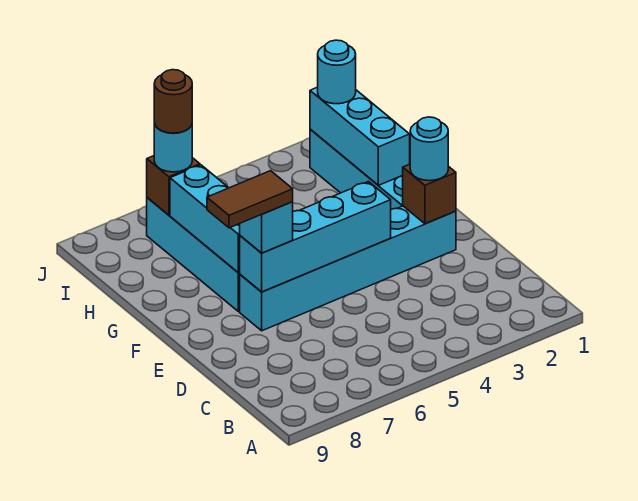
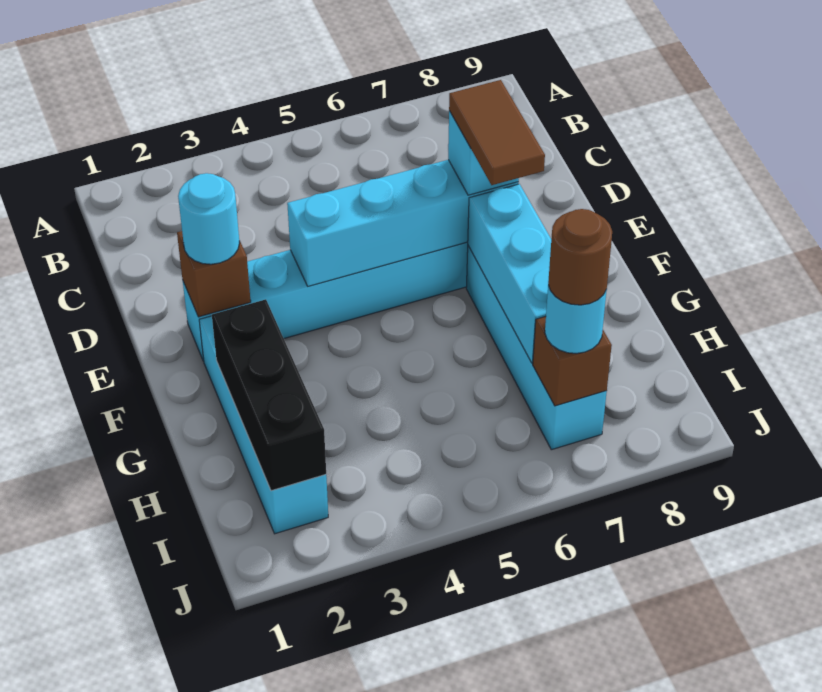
brown 1x2 tile [207,171,293,228] -> brown 1x2 tile turned to [449,80,545,185]
cyan 1x3 brick [310,87,410,185] -> black 1x3 brick [212,299,326,491]
cyan 1x1 round brick [318,40,356,104] -> none

